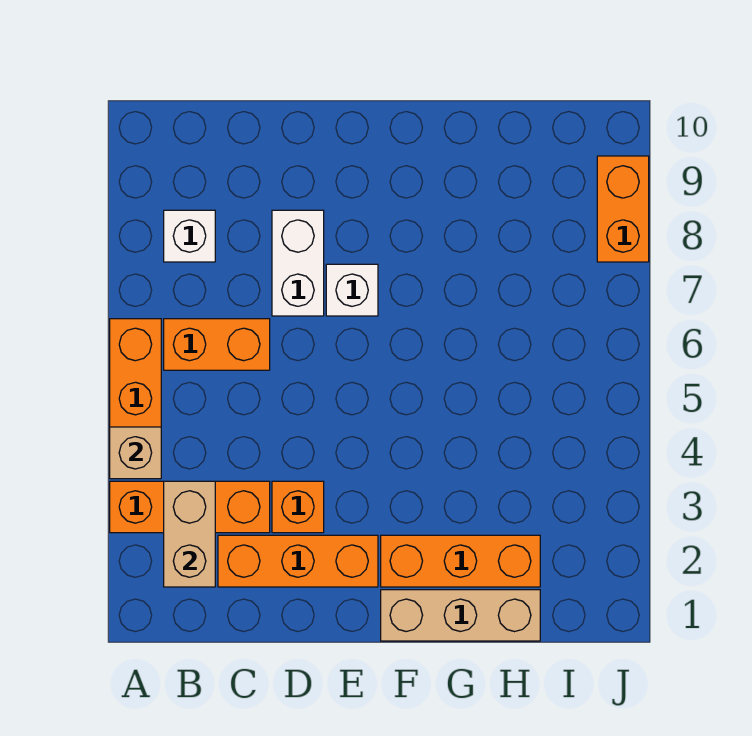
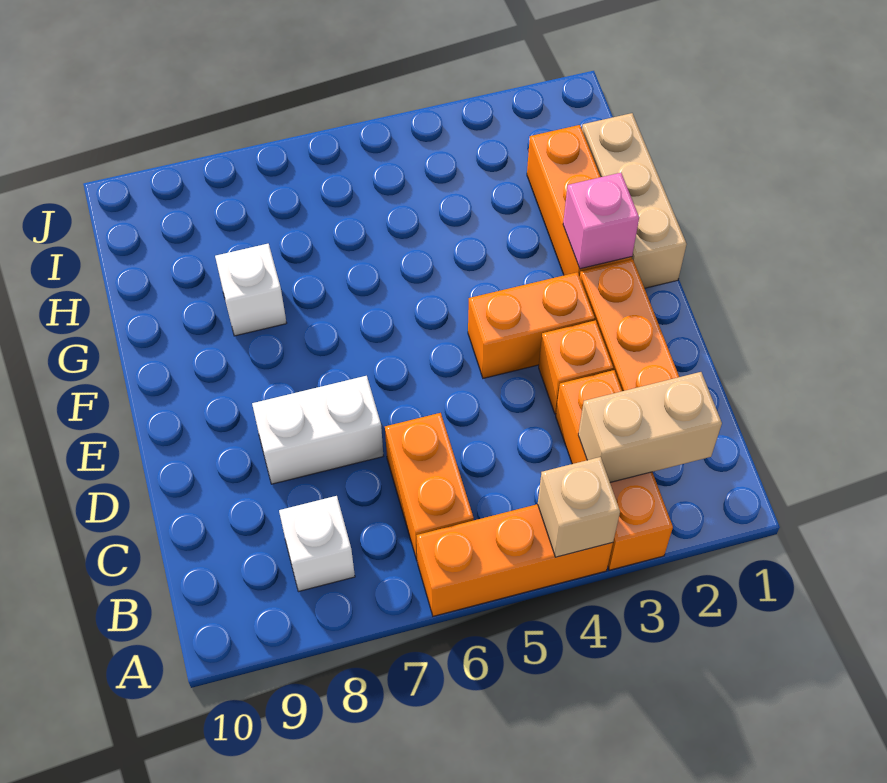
white 1x1 brick [326,264,378,316] -> white 1x1 brick moved to [215,244,286,336]
none -> pink 1x1 brick [563,173,639,269]
orange 1x2 brick [597,156,649,262] -> orange 1x2 brick moved to [468,272,595,378]

